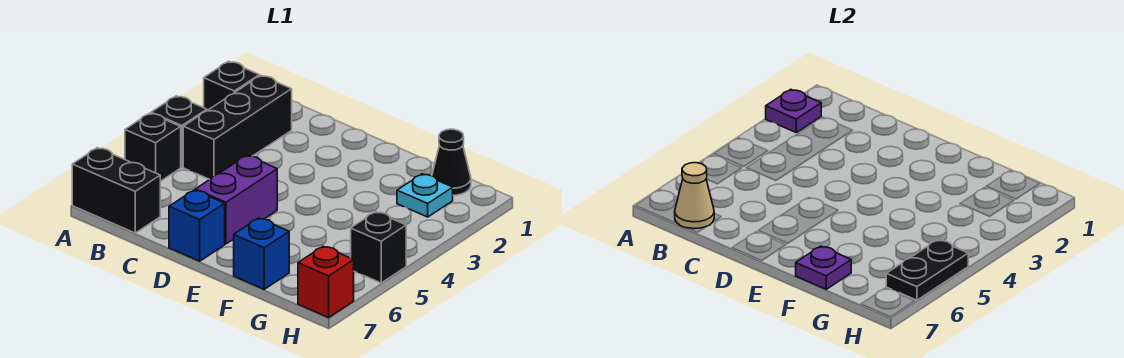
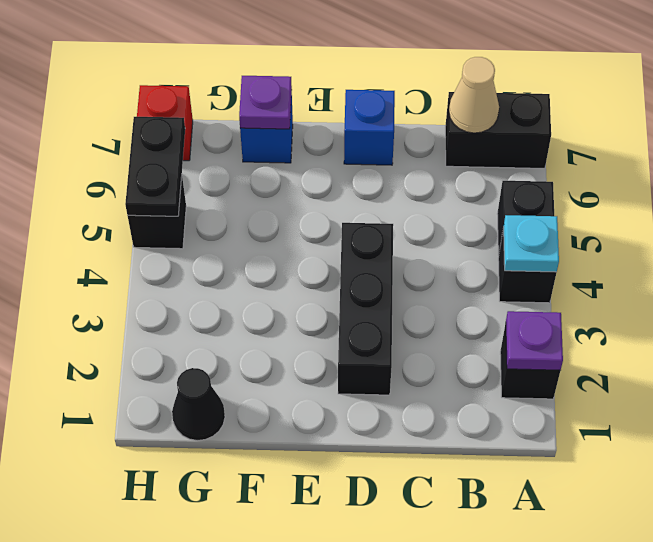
black 1x3 brick [183,76,292,180] -> black 1x3 brick moved to [338,223,393,395]
purple 1x2 brick [195,155,277,244] -> none
cyan 1x1 plate [397,174,453,217] -> cyan 1x1 plate moved to [504,215,559,272]

